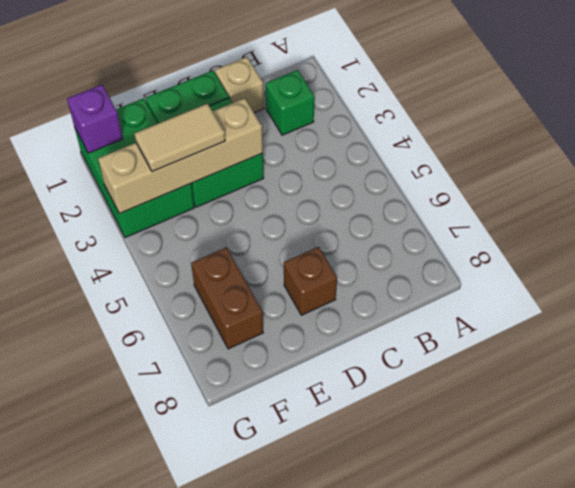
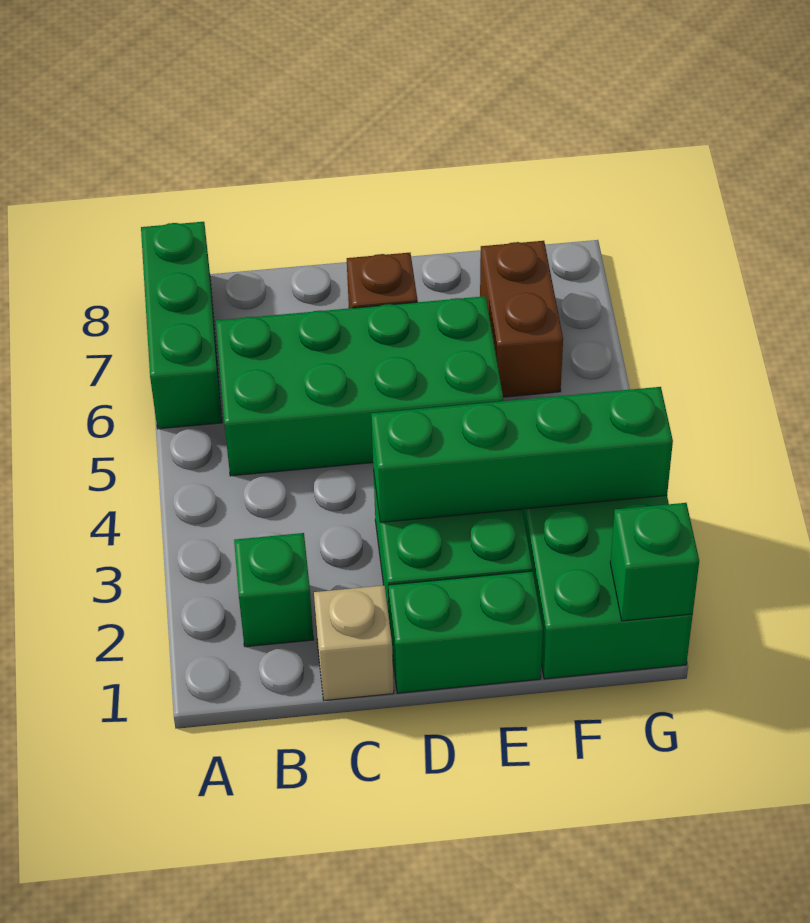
none -> green 1x3 brick [141,222,222,429]
none -> green 2x4 brick [216,296,503,476]
tan 1x4 brick [98,98,263,214] -> green 1x4 brick [371,387,673,522]
tan 1x2 tile [134,103,225,172] -> none
purple 1x1 brick [67,85,123,153] -> green 1x1 brick [610,503,699,621]

